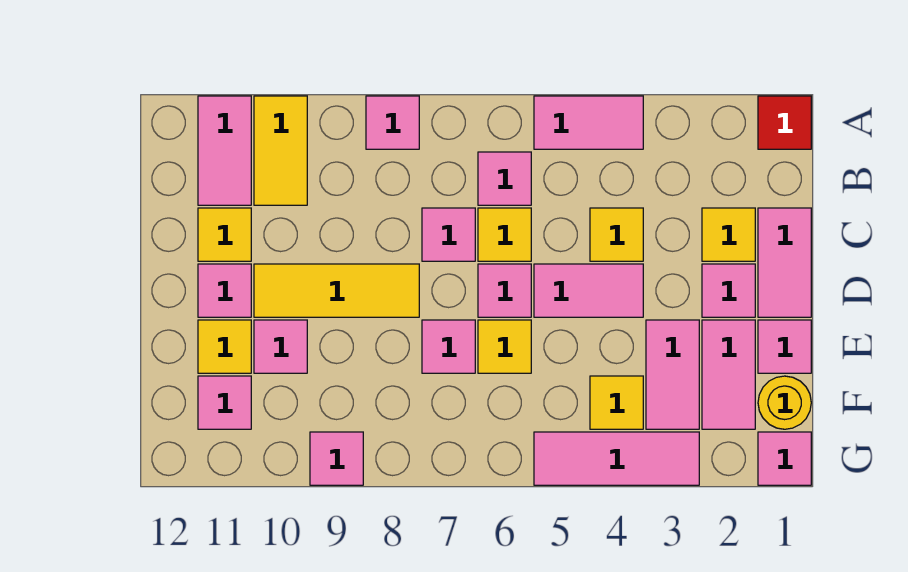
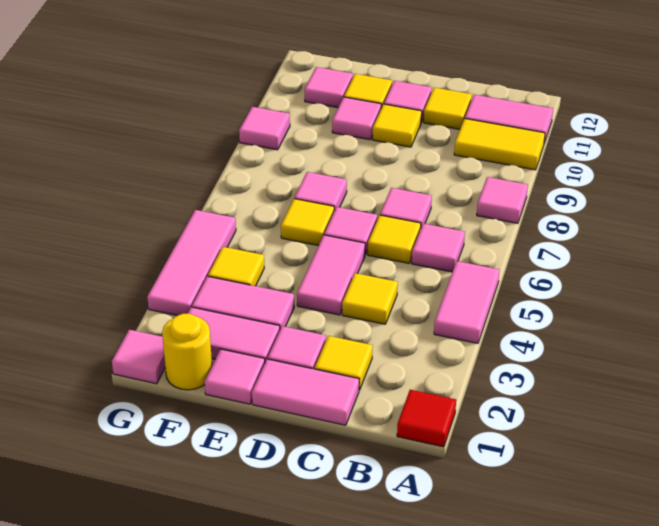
yellow 1x3 tile [254,264,419,317] -> yellow 1x1 tile [373,104,422,147]

